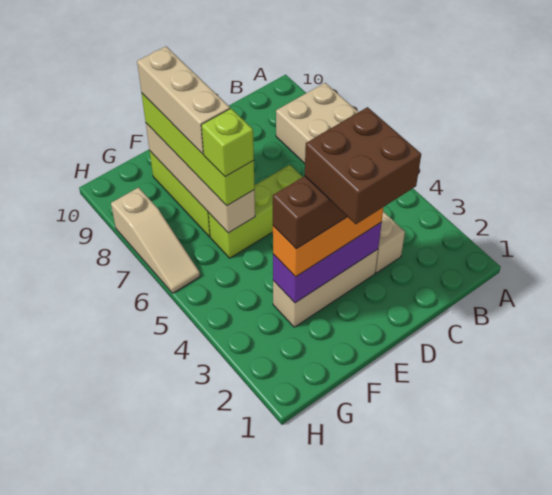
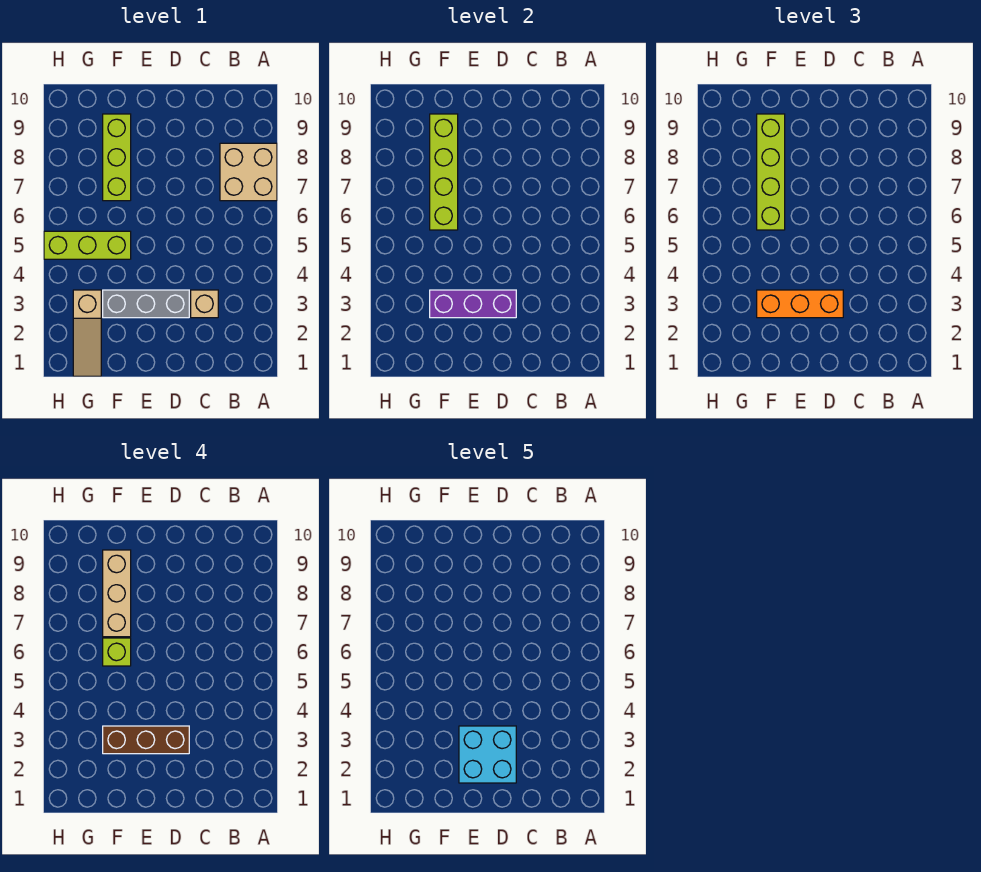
brown 2x2 brick [305,107,421,224] -> cyan 2x2 brick [459,726,516,783]
tan 1x3 brick [273,249,378,327] -> grey 1x3 brick [103,290,189,318]
lime 1x3 brick [208,165,302,258] -> lime 1x3 brick moved to [44,231,131,259]
tan 1x4 brick [146,123,255,233] -> lime 1x4 brick [430,114,458,230]
tan 1x3 slope [111,188,200,293] -> tan 1x3 slope moved to [73,290,101,376]

